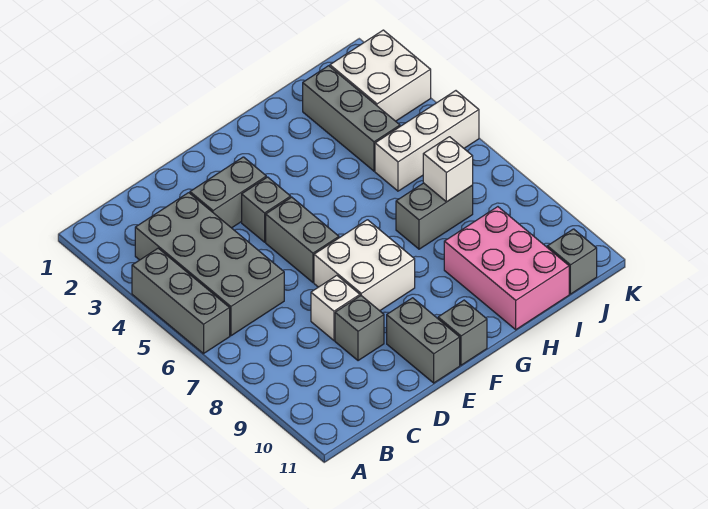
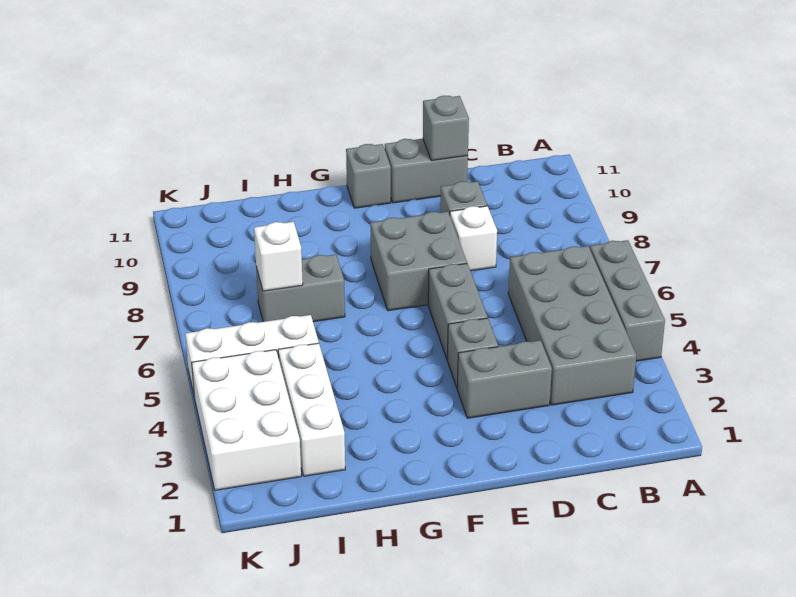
white 2x2 brick [314,220,415,311] -> grey 2x2 brick [370,212,467,311]
grey 1x2 brick [387,298,460,383] -> grey 1x2 brick turned to [385,139,468,203]
pink 2x3 brick [444,207,569,330] -> none
grey 1x3 brick [303,66,400,171] -> white 1x3 brick [278,343,345,476]
white 2x2 brick [330,30,431,121] -> white 2x3 brick [192,350,301,490]
grey 1x1 brick [547,229,597,294] -> grey 1x1 brick moved to [423,96,469,161]

